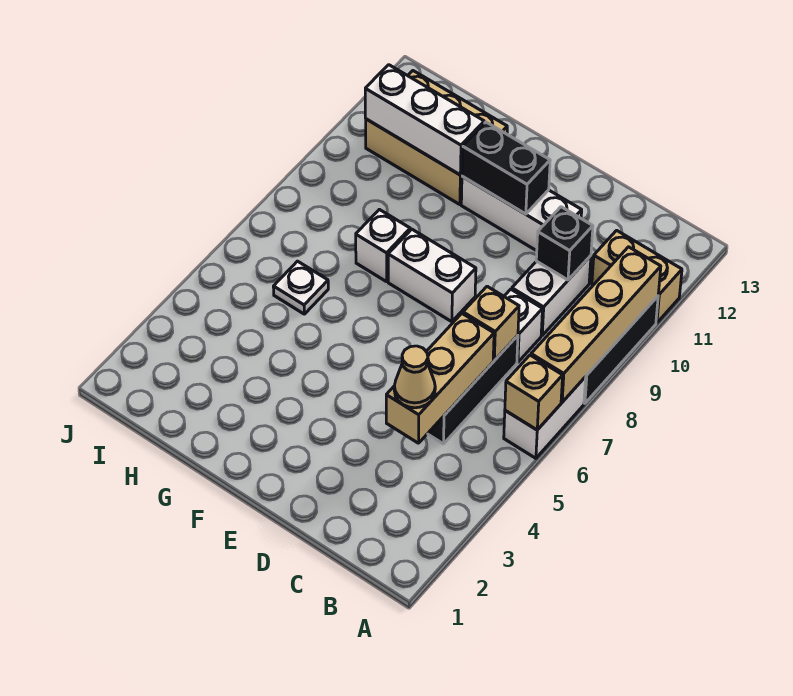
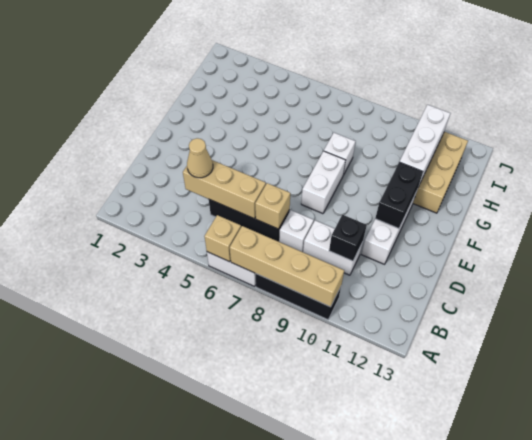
tan 1x2 brick [592,230,682,323] -> none
white 1x1 plate [273,261,328,314] -> none

